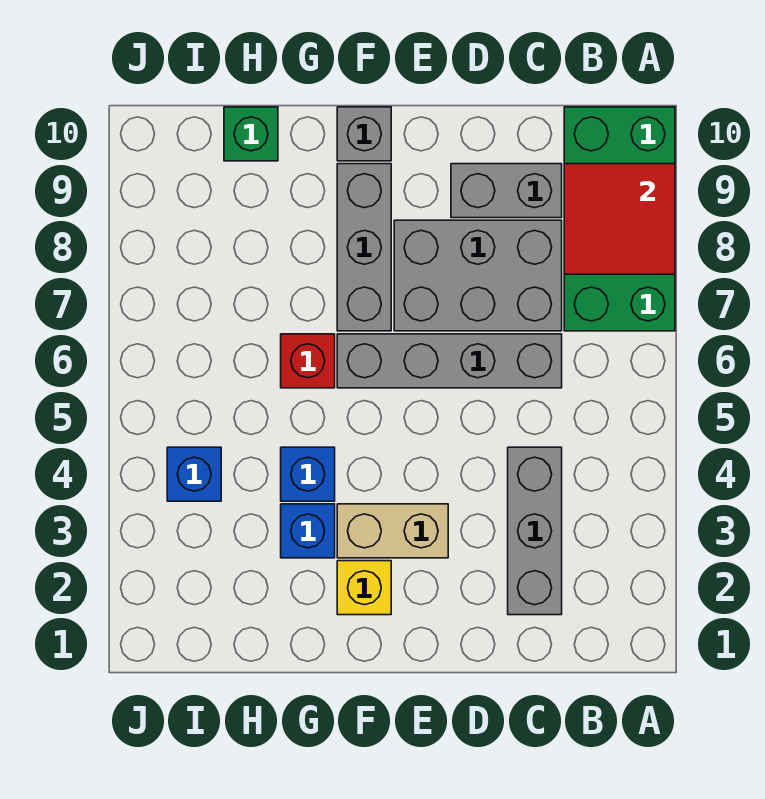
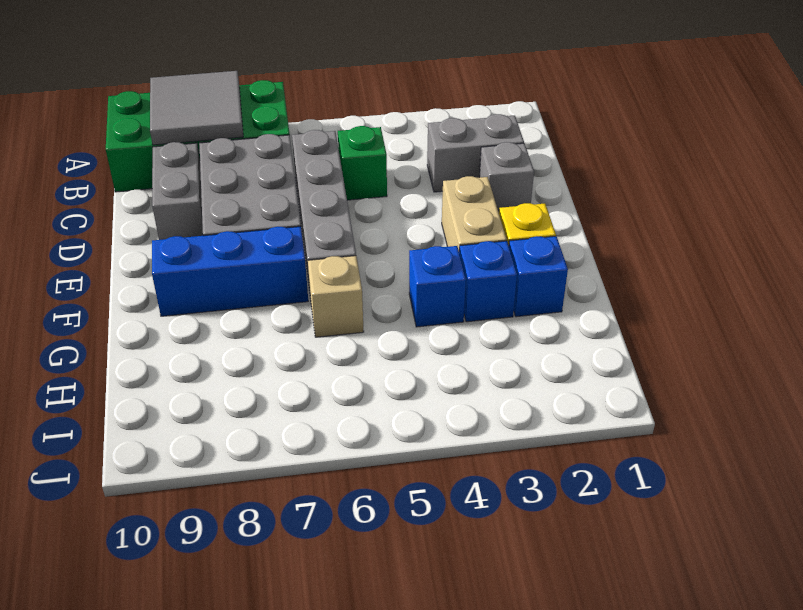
red 2x2 tile [564,164,675,274] -> grey 2x2 tile [150,71,243,145]
grey 1x3 brick [508,447,562,615] -> grey 1x2 brick [427,114,524,192]
grey 1x3 brick [337,164,391,331] -> blue 1x3 brick [152,227,308,316]
grey 1x1 brick [337,107,391,161] -> grey 1x1 brick moved to [479,142,534,212]
red 1x1 brick [281,334,335,388] -> tan 1x1 brick [308,256,364,337]
green 1x1 brick [224,107,278,161] -> green 1x1 brick moved to [338,126,387,200]
blue 1x1 brick [167,447,221,501] -> blue 1x1 brick moved to [509,236,568,317]

